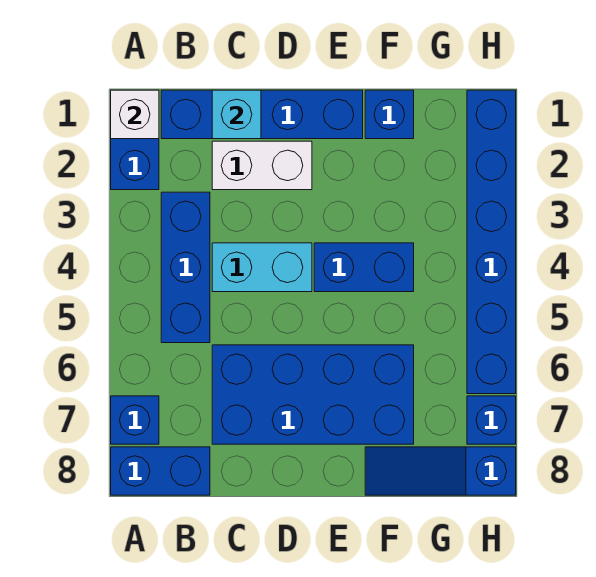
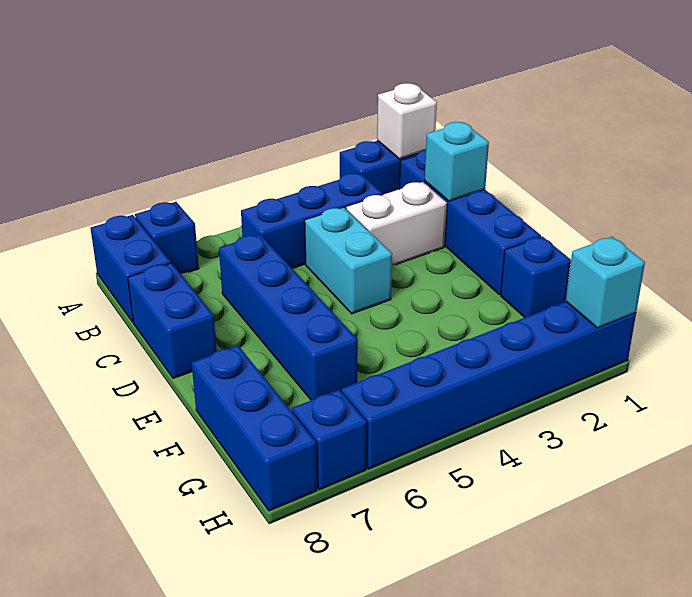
white 1x2 brick [212,141,312,190] -> white 1x2 brick turned to [346,182,447,266]
blue 2x4 brick [212,345,414,444] -> blue 1x4 brick [219,234,358,400]
blue 1x2 brick [314,243,414,292] -> blue 1x2 brick moved to [128,263,217,378]
blue 1x3 slope [365,447,516,495] -> blue 1x3 brick [192,346,317,511]
none -> cyan 1x1 brick [566,237,645,328]

